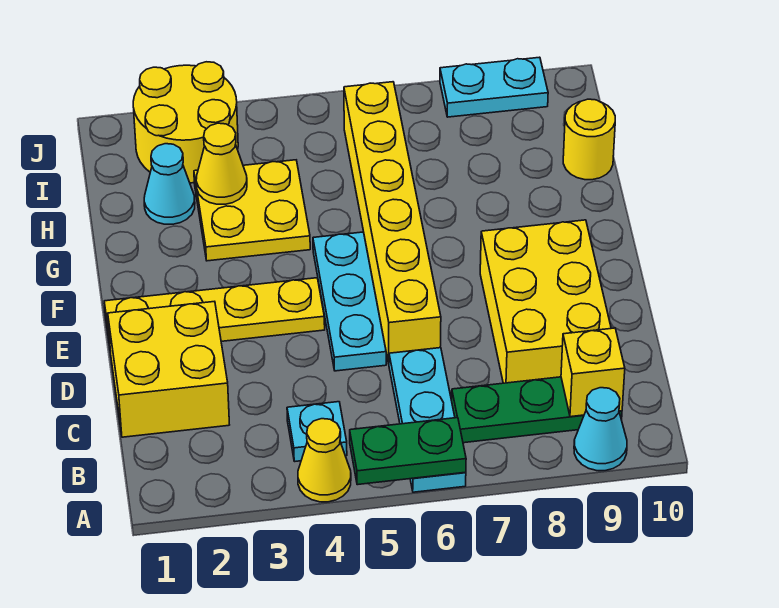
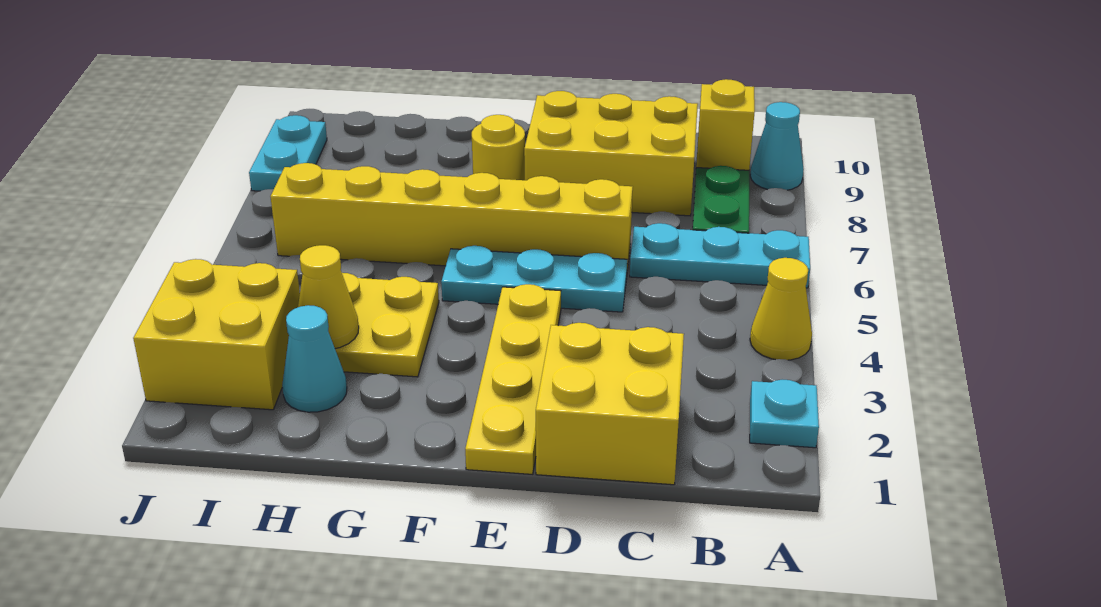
green 1x2 plate [350,418,466,485] -> none
cyan 1x1 plate [287,402,347,461] -> cyan 1x1 plate moved to [750,380,819,448]
yellow 1x1 round brick [563,99,615,180] -> yellow 1x1 round brick moved to [472,115,525,180]
yellow 2x2 round brick [133,62,238,183] -> yellow 2x2 brick [133,259,300,410]

